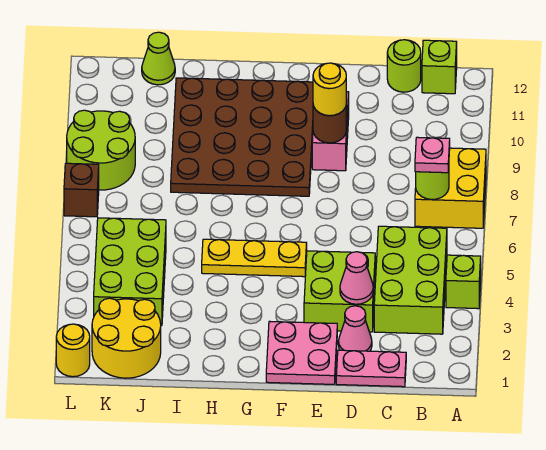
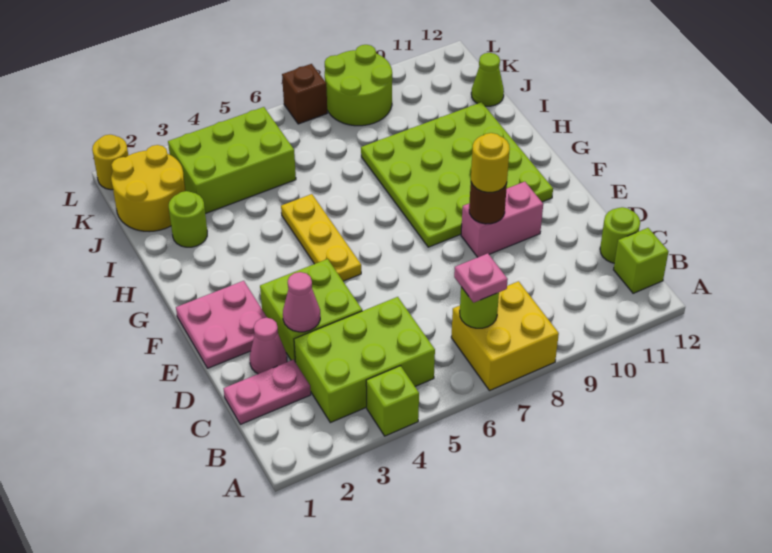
pink 1x2 plate [336,350,406,387] -> pink 1x2 plate turned to [224,360,311,424]
brown 4x4 plate [171,78,313,196] -> lime 4x4 plate [361,102,553,247]
none -> lime 1x1 round brick [169,191,207,247]

